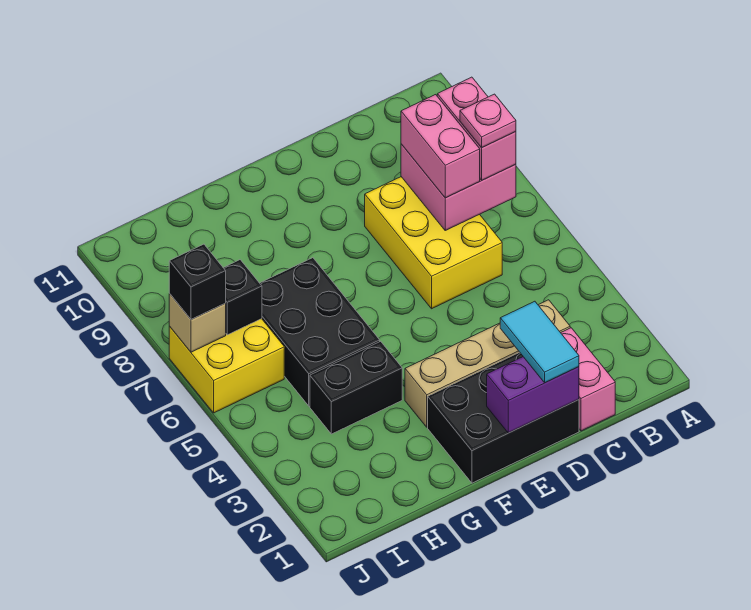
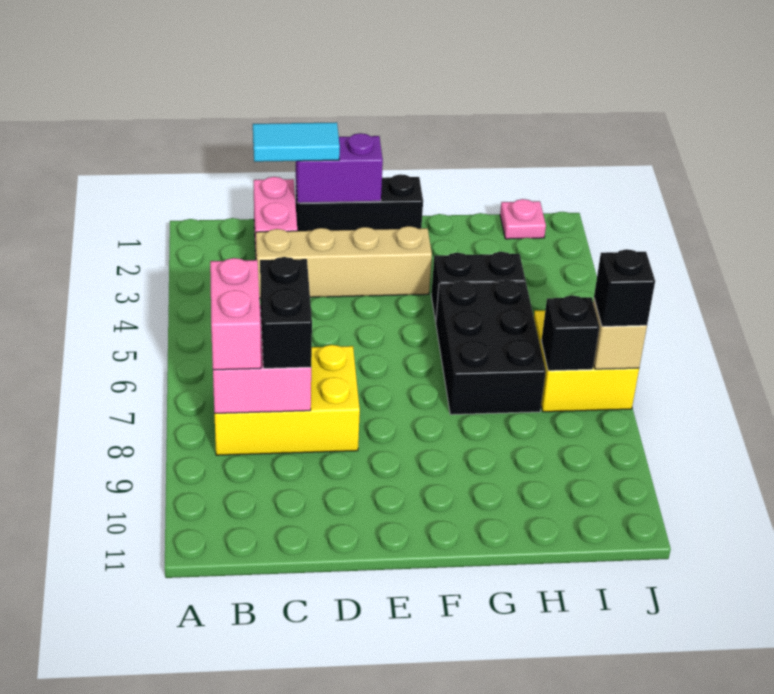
pink 1x1 plate [460,94,516,148] -> pink 1x1 plate moved to [500,199,546,239]
yellow 2x3 brick [365,177,502,309] -> yellow 2x3 brick turned to [214,345,360,455]
pink 1x2 brick [401,95,480,198] -> black 1x2 brick [260,257,312,368]
black 2x3 brick [428,352,579,483] -> black 1x3 brick [296,174,423,231]
cyan 1x2 tile [500,301,579,383] -> cyan 1x2 tile turned to [253,122,340,162]

